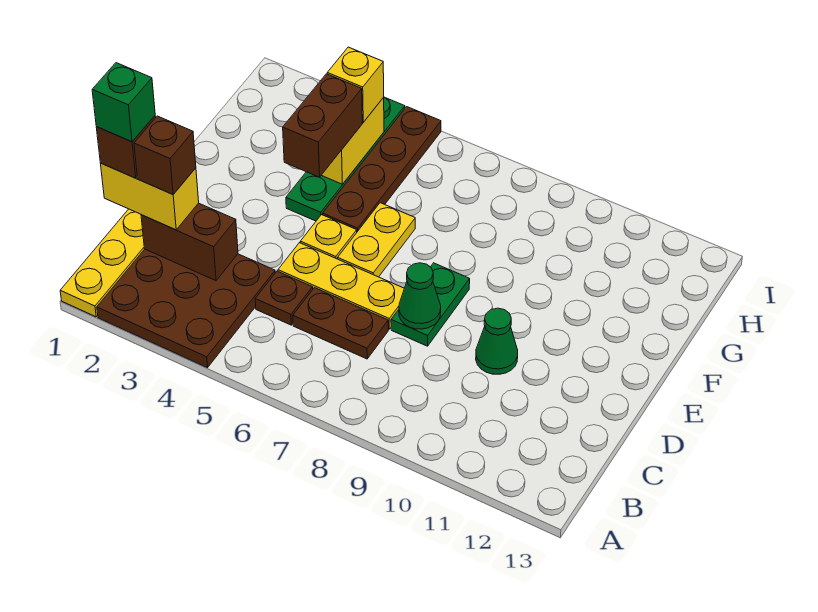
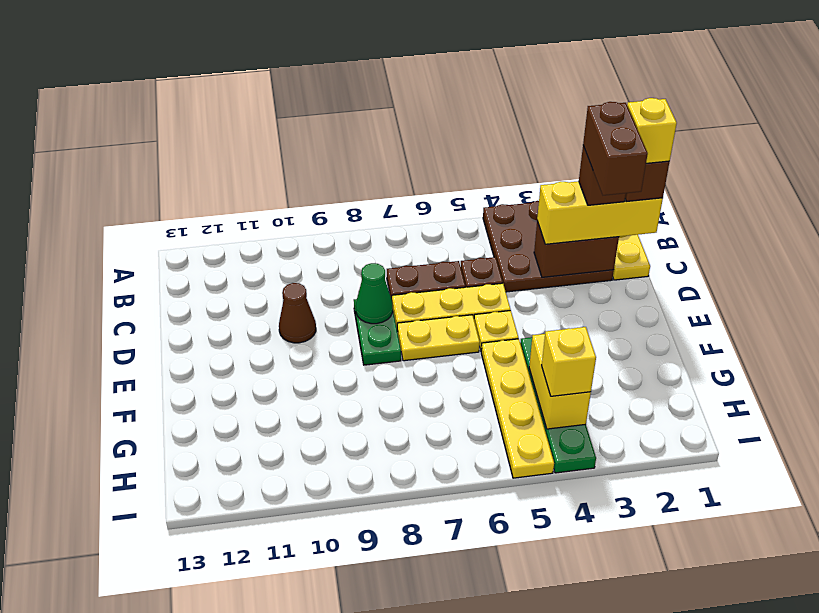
yellow 1x2 brick [101,163,199,230] -> yellow 1x3 brick [537,181,663,244]
green 1x1 brick [92,63,155,142] -> yellow 1x1 brick [627,98,677,163]
green 1x1 cone [476,308,518,374] -> brown 1x1 cone [279,283,316,343]
yellow 1x2 plate [338,203,415,277] -> yellow 1x2 plate turned to [397,315,480,361]
brown 1x2 brick [283,74,362,177] -> brown 1x2 brick moved to [583,102,648,195]
brown 1x4 plate [323,107,441,232] -> yellow 1x4 plate [481,339,554,478]

